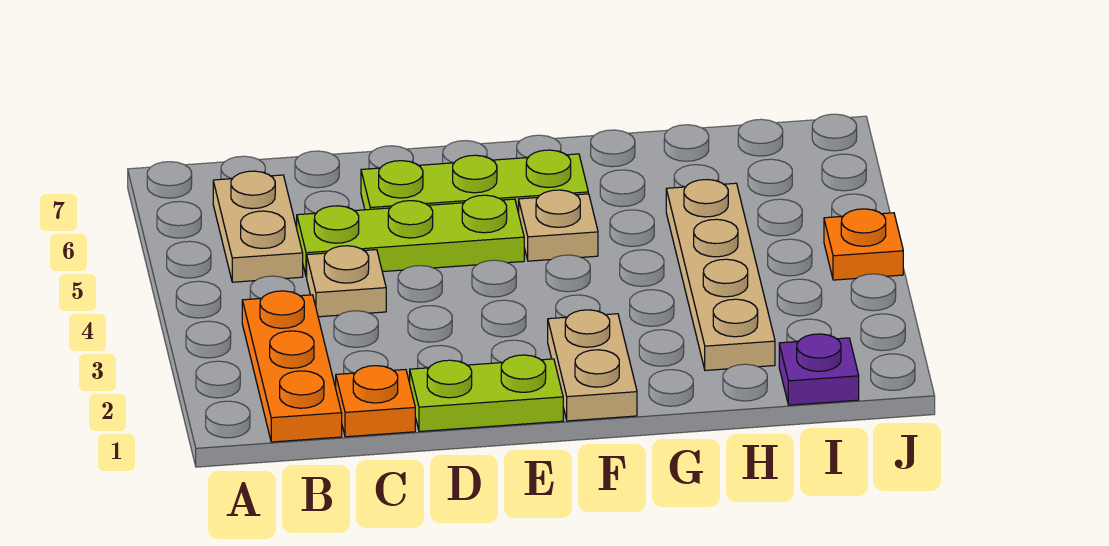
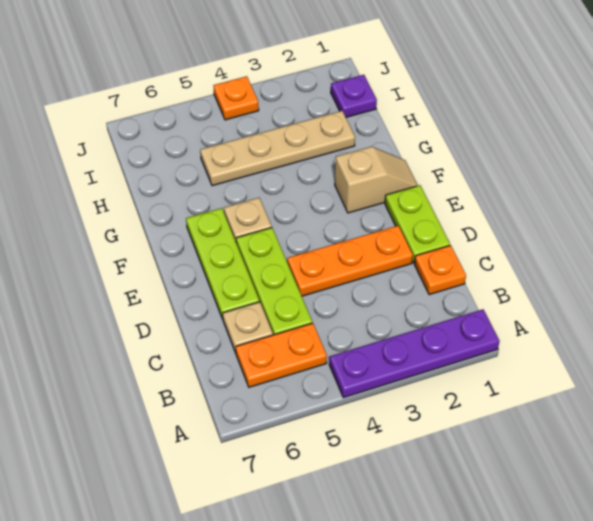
none -> purple 1x4 plate [329,309,500,398]
orange 1x3 plate [242,291,342,442] -> orange 1x3 plate moved to [287,226,413,296]
tan 1x2 plate [213,171,303,282] -> orange 1x2 plate [236,323,327,387]
tan 1x1 plate [307,246,386,317] -> tan 1x1 plate moved to [223,302,273,353]
tan 1x2 plate [548,310,637,421] -> tan 1x2 slope [335,147,418,213]

